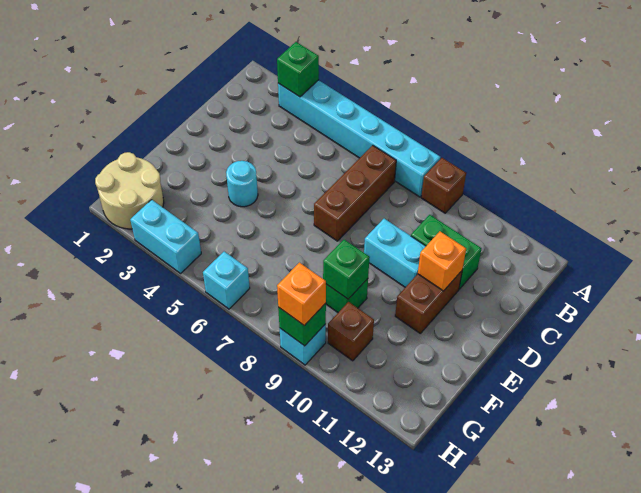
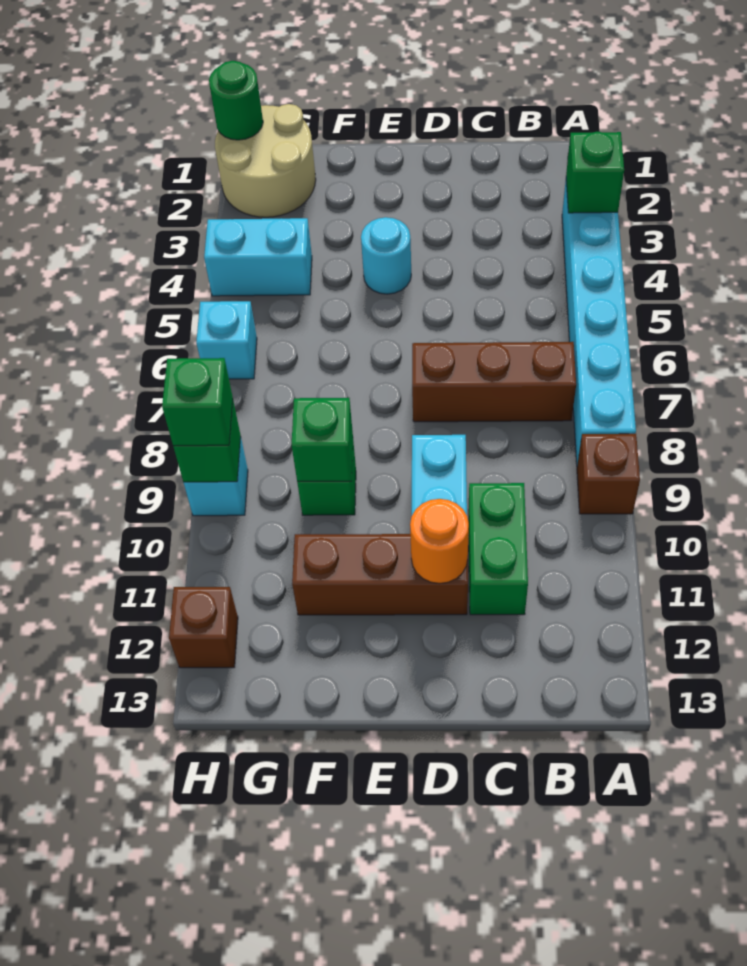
brown 1x2 brick [395,271,462,333] -> brown 1x3 brick [292,534,468,615]
orange 1x1 brick [418,231,466,291] -> orange 1x1 round brick [410,499,469,584]
brown 1x1 brick [328,302,374,361] -> brown 1x1 brick moved to [169,587,238,668]
none -> green 1x1 round brick [209,61,263,140]
cyan 1x2 brick [130,200,201,273] -> cyan 1x2 brick turned to [204,218,312,296]
orange 1x1 brick [277,263,326,326] -> green 1x1 brick [162,358,233,446]

